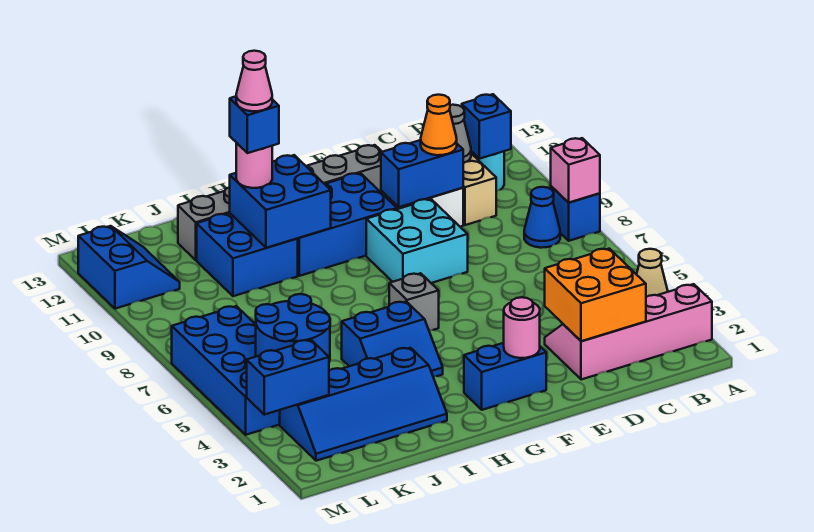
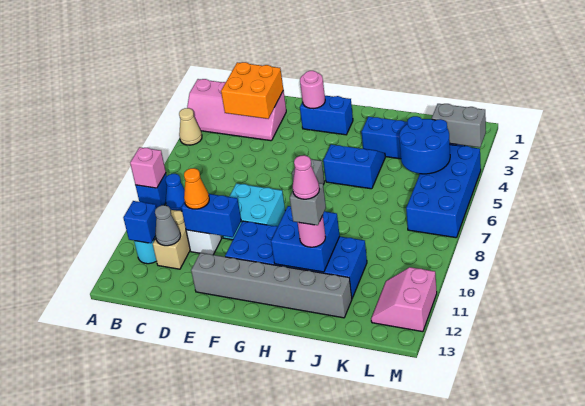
blue 1x1 brick [230,96,279,153] -> grey 1x1 brick [290,183,326,225]
blue 1x2 brick [247,340,329,415] -> grey 1x2 brick [432,104,486,147]
blue 2x2 slope [78,226,180,309] -> pink 2x2 slope [371,267,437,332]

